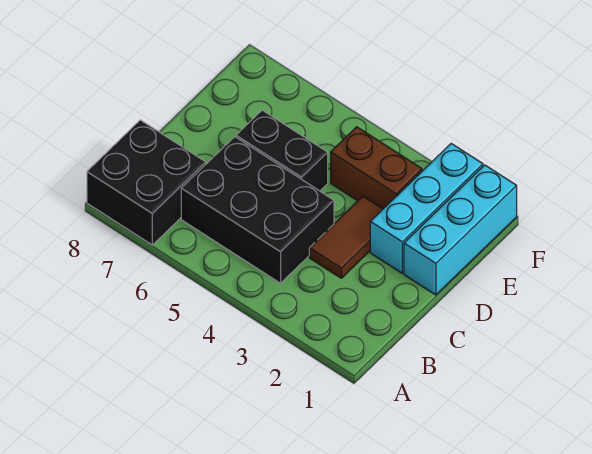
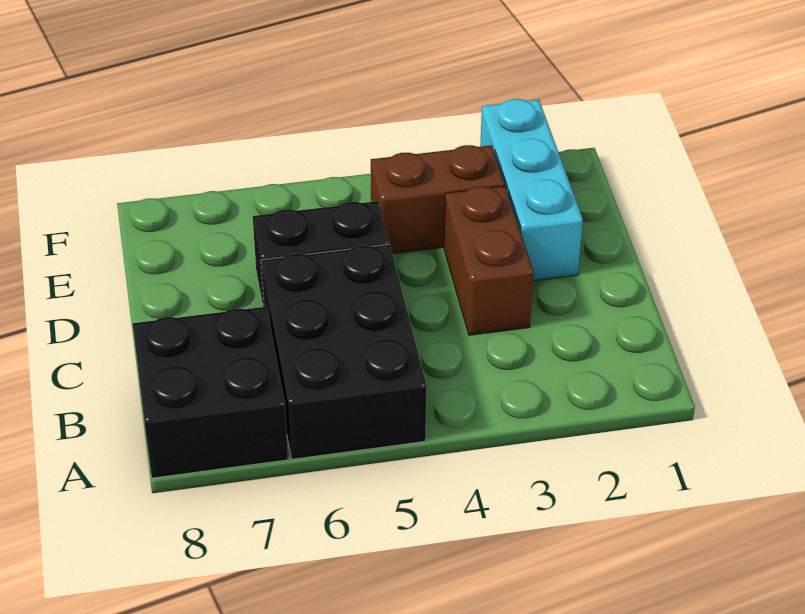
black 2x3 brick [181,137,334,283] -> black 2x3 brick turned to [261,244,426,459]
brown 1x2 tile [309,196,383,278] -> brown 1x2 brick [444,186,534,335]
cyan 1x3 brick [404,165,517,295] -> none

